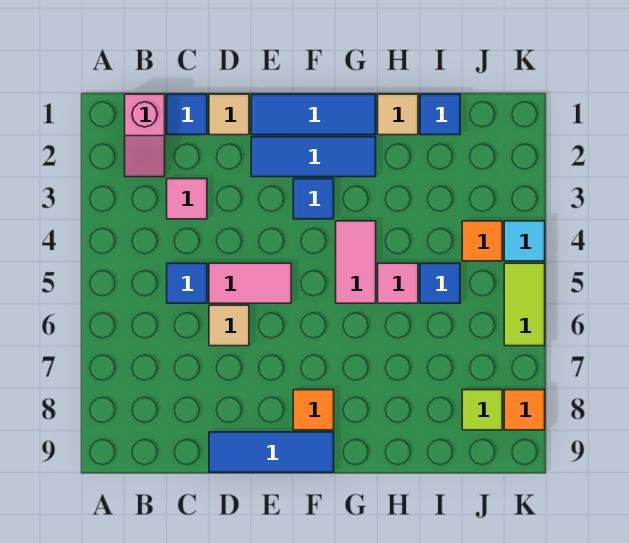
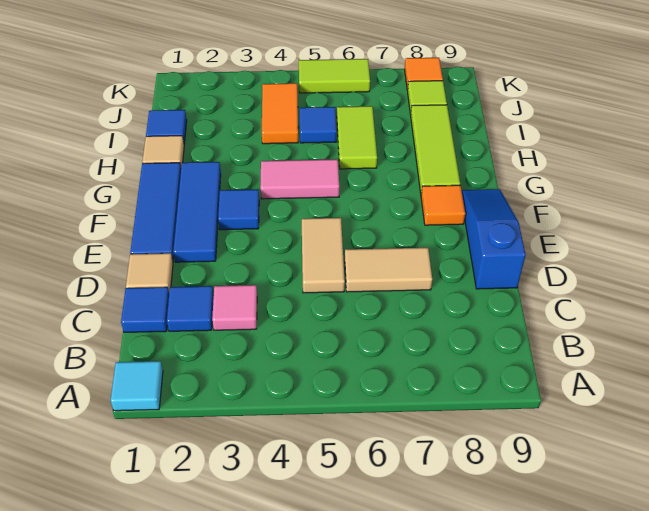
pink 1x2 slope [125,94,165,177] -> none
blue 1x1 tile [167,263,207,303] -> blue 1x1 tile moved to [167,286,214,331]
pink 1x2 tile [209,263,291,303] -> tan 1x2 tile [302,218,345,293]
tan 1x1 tile [209,305,249,346] -> tan 1x2 tile [345,248,432,292]
blue 1x3 tile [209,432,334,472] -> blue 1x3 slope [462,189,526,289]
none -> lime 1x3 tile [411,105,460,193]
pink 1x1 tile [378,263,418,303] -> none
none -> lime 1x2 tile [337,106,377,169]
orange 1x1 tile [462,221,502,261] -> orange 1x2 tile [262,83,298,144]
cyan 1x1 tile [504,221,545,261] -> cyan 1x1 tile moved to [111,361,163,411]

